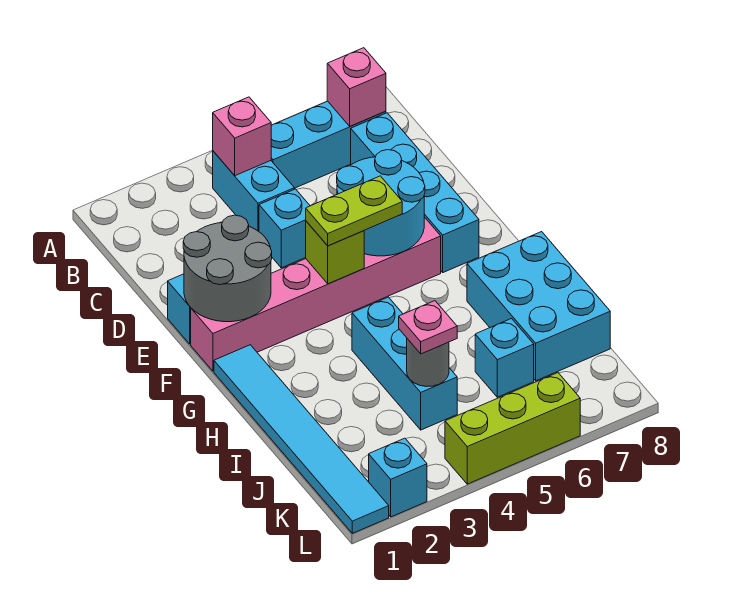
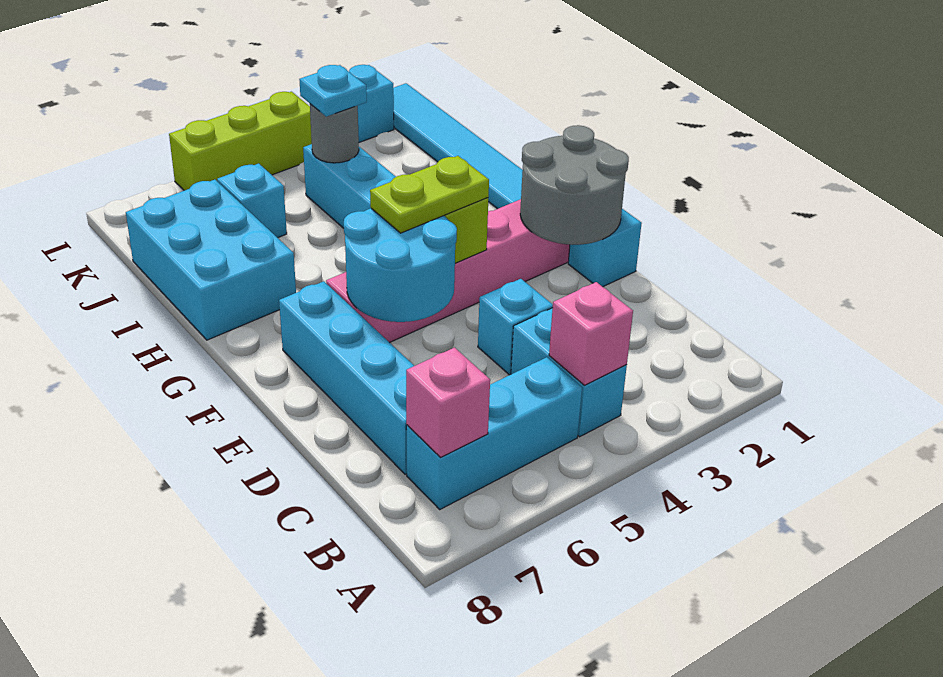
pink 1x1 plate [399,301,457,354] -> cyan 1x1 plate [299,65,367,117]

